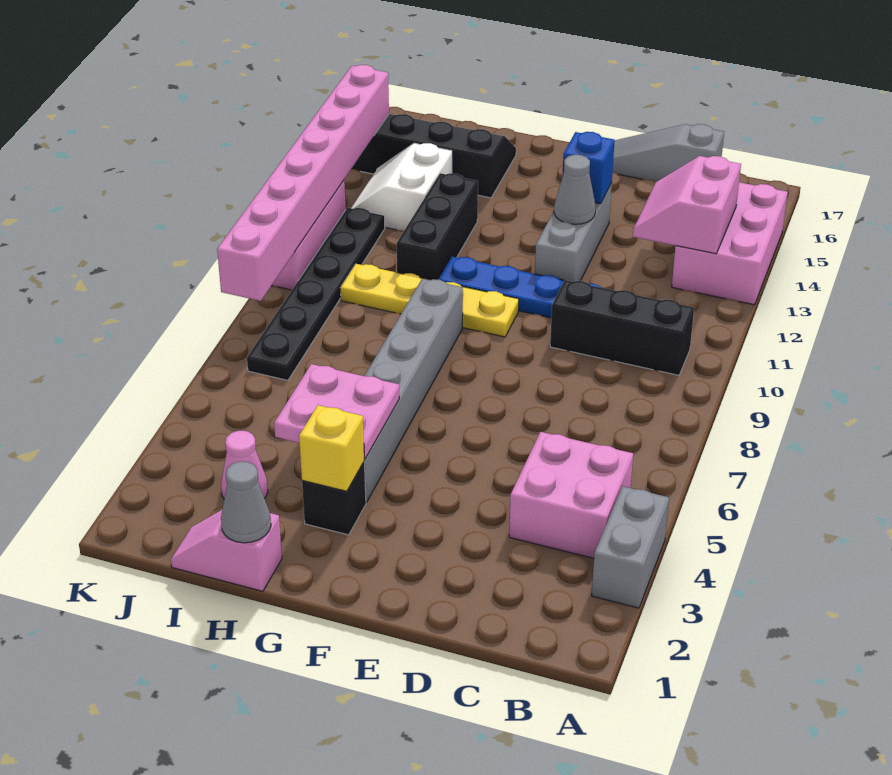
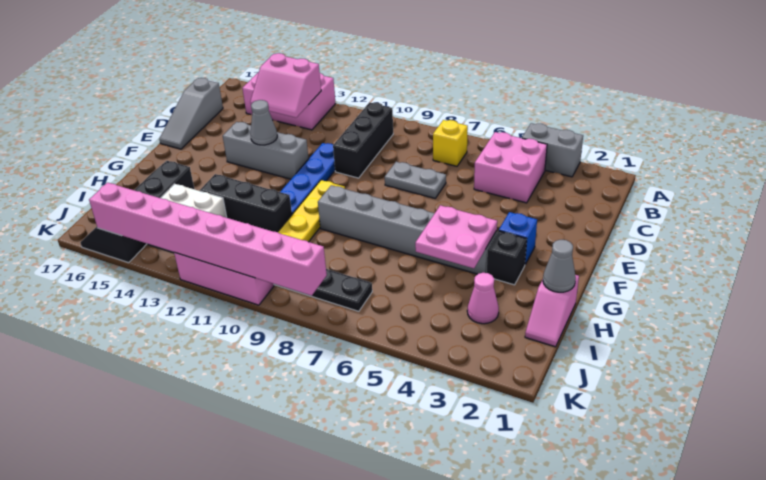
none -> grey 1x2 plate [385,162,446,198]
blue 1x1 brick [562,132,615,204] -> blue 1x1 brick moved to [499,212,537,264]
yellow 1x1 brick [299,405,364,491] -> yellow 1x1 brick moved to [433,120,468,166]

